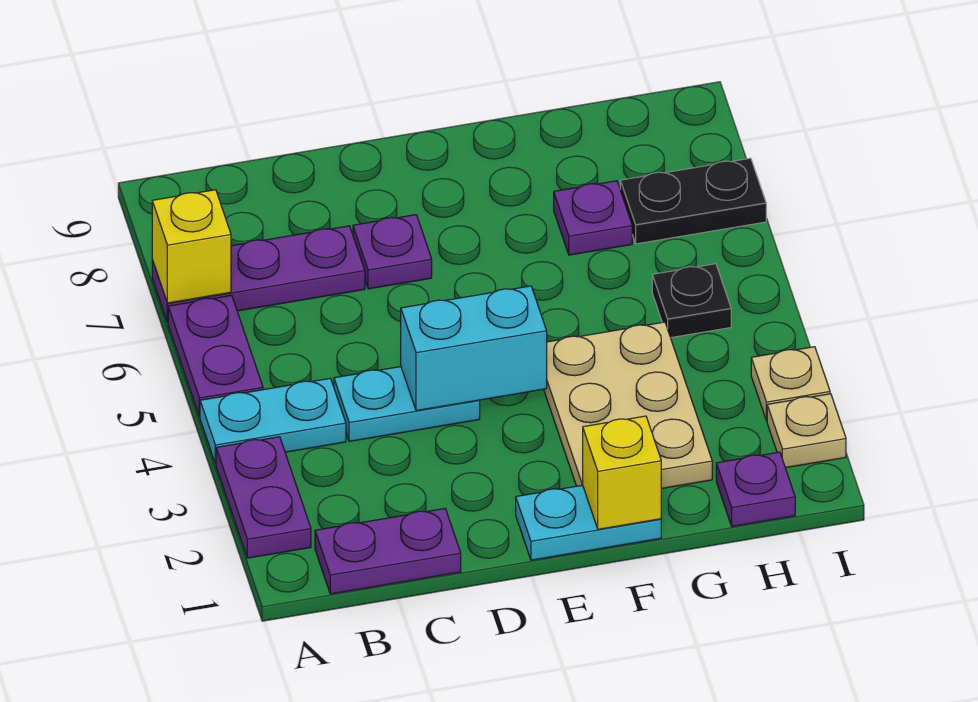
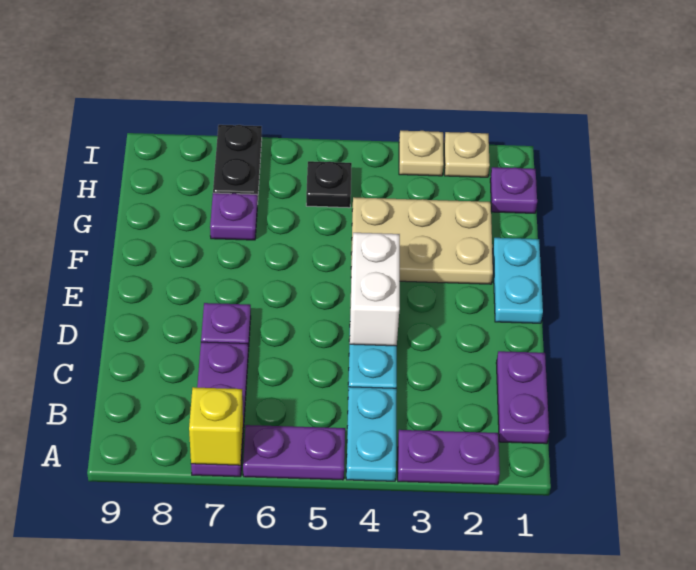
cyan 1x2 brick [401,286,547,411] -> white 1x2 brick [350,233,400,346]
yellow 1x1 brick [583,416,661,529] -> none

